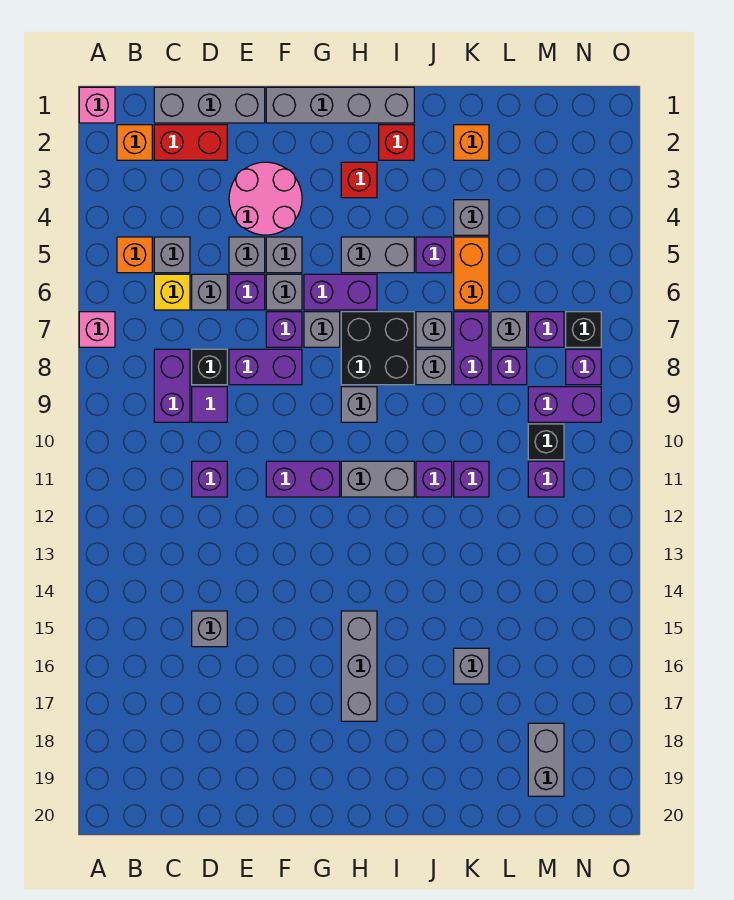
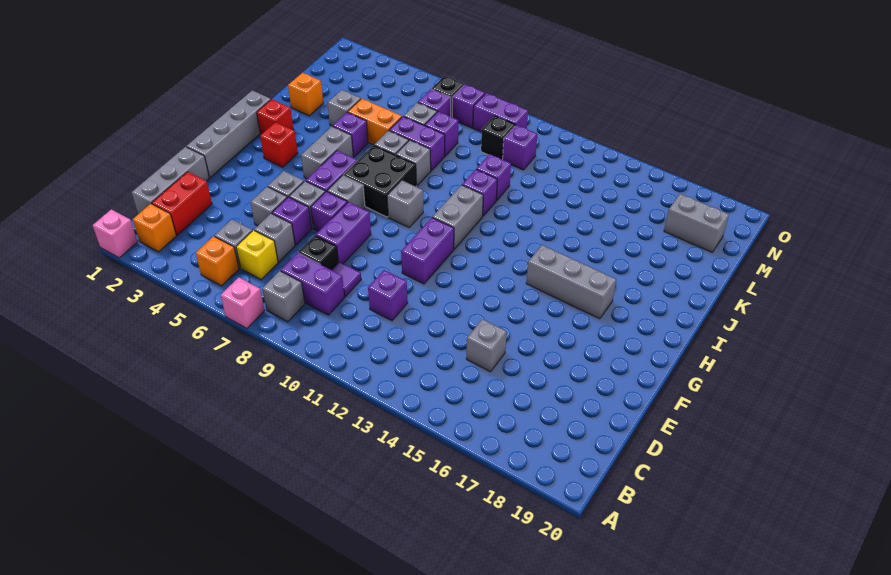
pink 2x2 round brick [229,162,302,235] -> none
grey 1x1 brick [454,648,489,684] -> grey 1x1 brick moved to [262,271,305,322]
purple 1x2 brick [528,387,601,422] -> purple 1x2 brick turned to [473,93,528,132]

